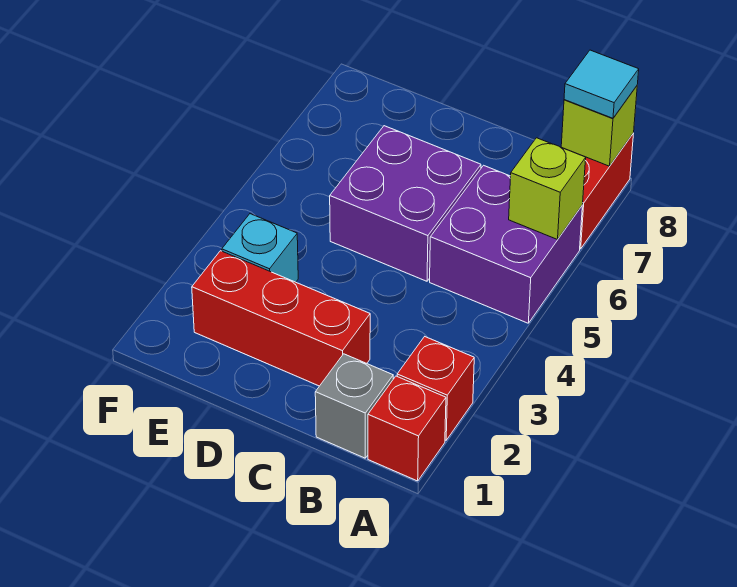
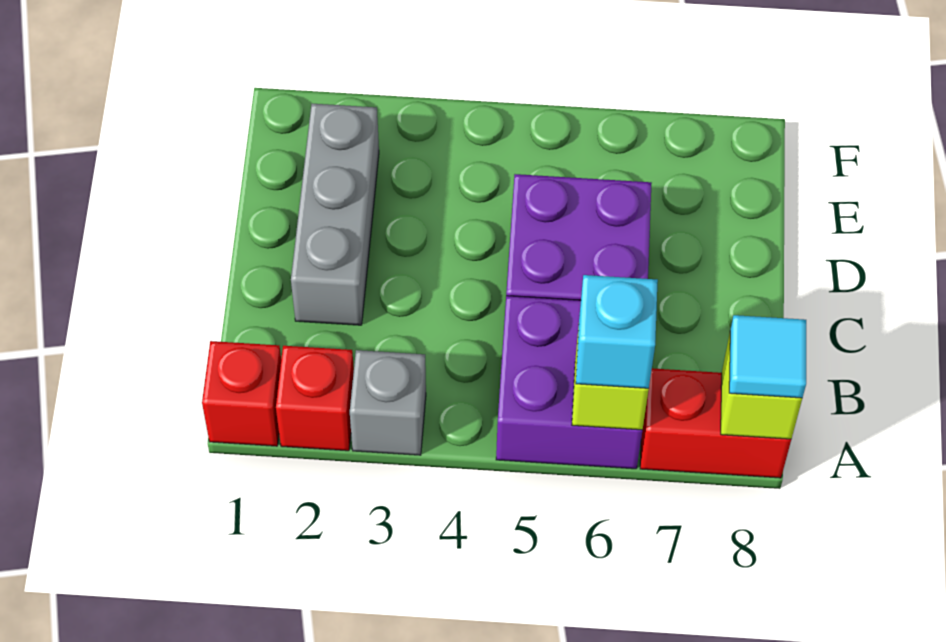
grey 1x1 brick [315,354,393,458] -> grey 1x1 brick moved to [350,350,426,455]
red 1x3 brick [192,251,370,386] -> grey 1x3 brick [291,104,379,325]
cyan 1x1 brick [222,214,298,282] -> cyan 1x1 brick moved to [576,275,658,388]

